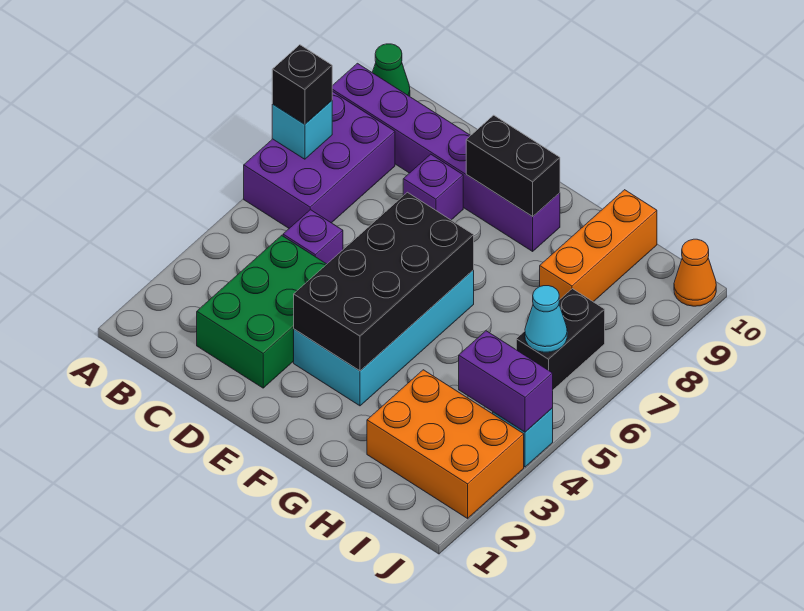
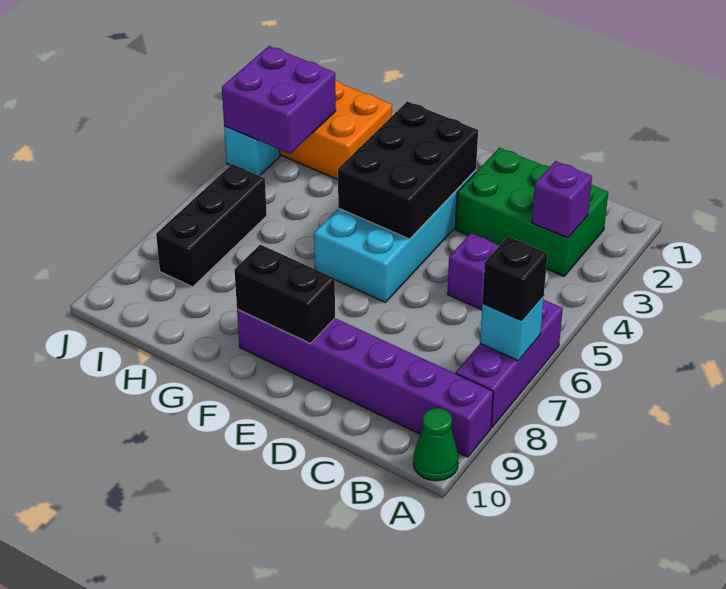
purple 2x3 brick [244,91,395,228] -> purple 1x3 brick [456,300,563,428]
green 2x3 brick [197,235,327,388] -> green 2x3 brick turned to [455,148,608,276]
purple 1x1 brick [403,154,463,220] -> purple 1x1 brick moved to [532,161,592,238]
black 2x4 brick [294,192,474,371] -> black 2x3 brick [338,101,478,239]
orange 1x3 brick [540,190,657,302] -> none
purple 1x2 brick [459,331,553,432] -> purple 2x2 brick [222,46,336,154]
black 1x2 brick [516,289,605,390] -> black 1x3 brick [156,164,267,287]
cyan 1x1 cone [525,286,567,352] -> none
orange 1x1 cone [674,239,716,306] -> none

